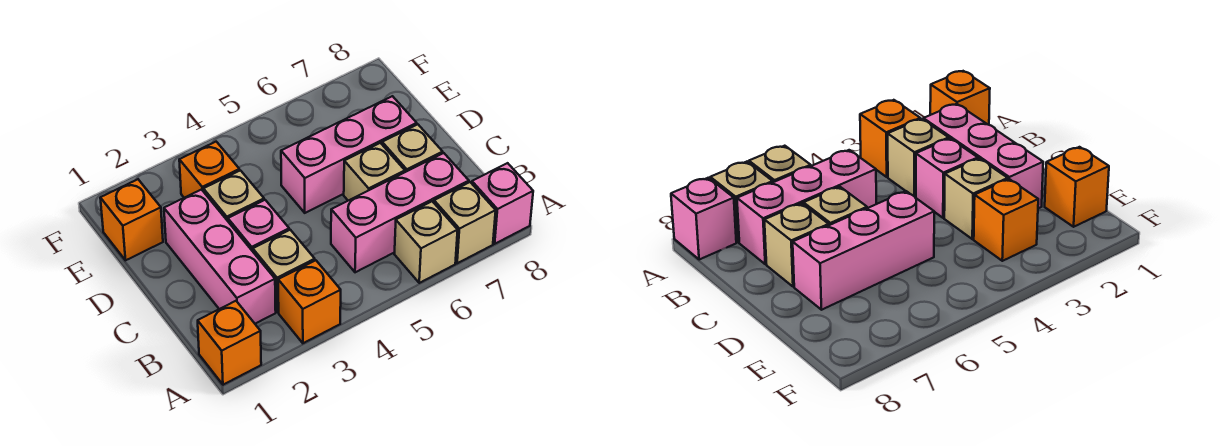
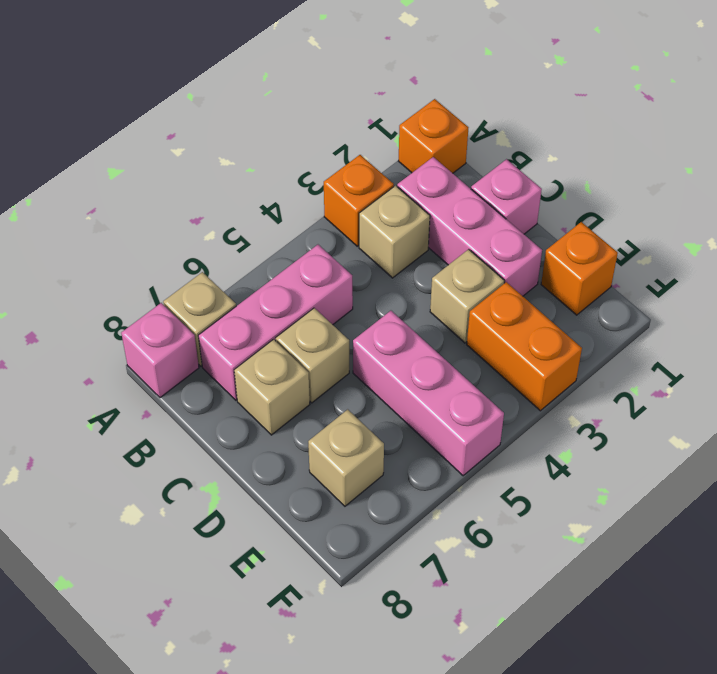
tan 1x1 brick [394,201,458,283] -> tan 1x1 brick moved to [308,409,384,506]
pink 1x1 brick [228,200,289,251] -> pink 1x1 brick moved to [471,159,542,234]
pink 1x3 brick [281,96,417,213] -> pink 1x3 brick turned to [353,311,504,476]
orange 1x1 brick [179,142,239,198] -> orange 1x2 brick [467,282,582,411]

